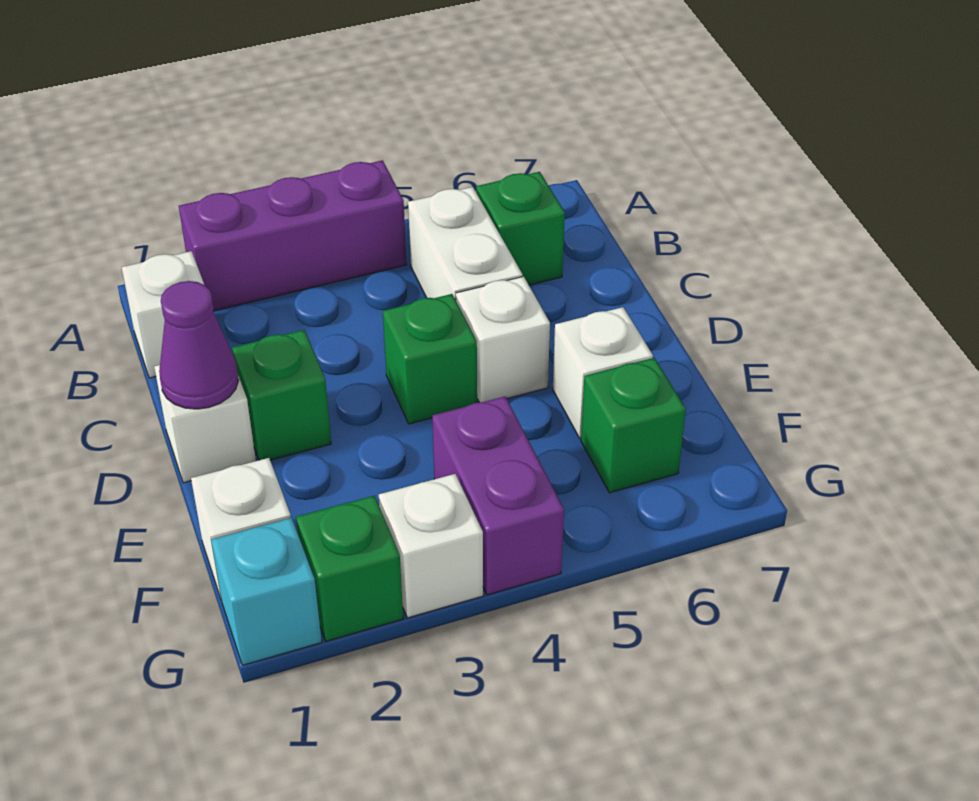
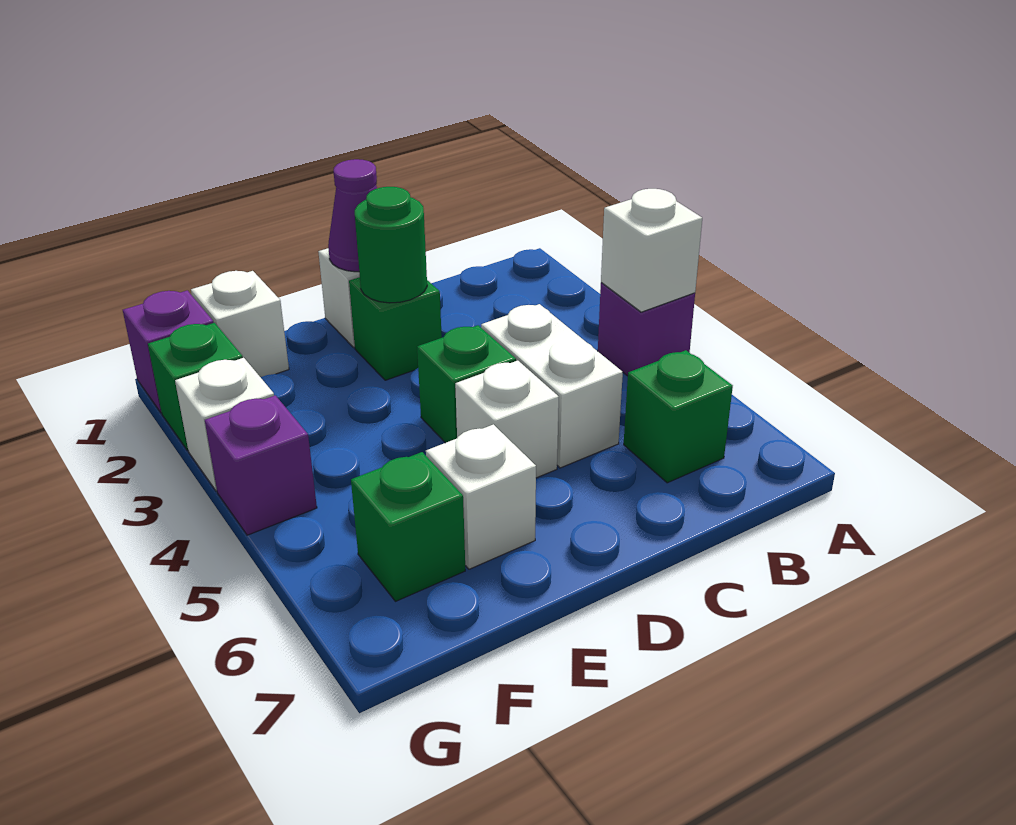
purple 1x3 brick [179,160,406,311] -> purple 1x1 brick [598,283,695,376]
white 1x1 brick [122,251,204,378] -> white 1x1 brick moved to [601,189,702,312]
white 1x2 brick [408,187,523,300] -> white 1x2 brick turned to [481,304,623,468]
none -> green 1x1 round brick [355,187,427,303]
purple 1x2 brick [432,397,564,595] -> purple 1x1 brick [205,395,317,535]
cyan 1x1 brick [211,518,322,665] -> purple 1x1 brick [123,290,214,413]

